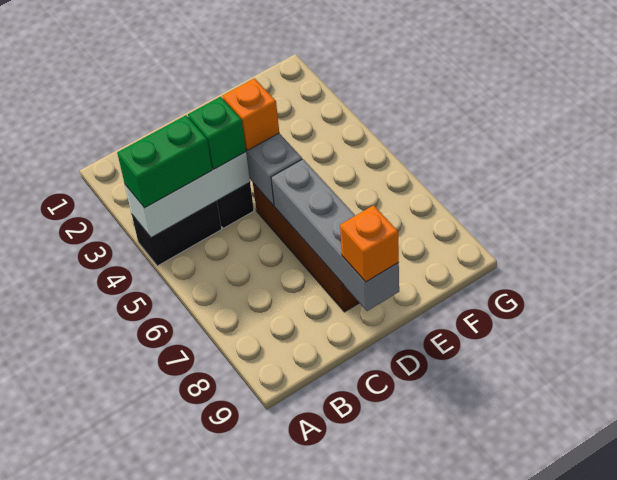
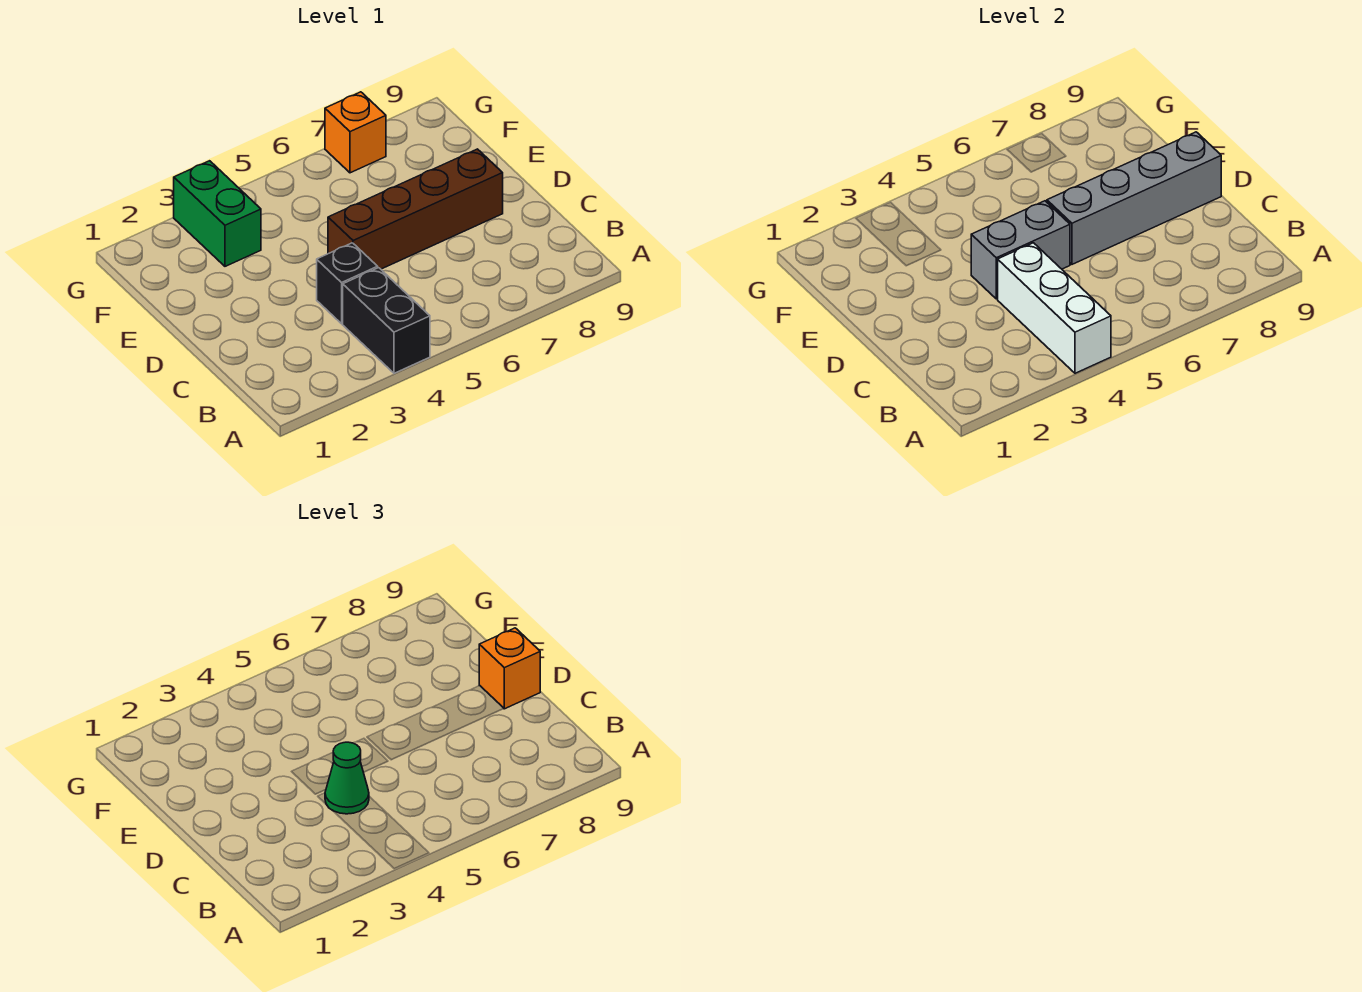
green 1x2 brick [117,115,212,208] -> green 1x2 brick moved to [174,161,261,266]
green 1x1 brick [188,97,246,169] -> green 1x1 cone [325,742,369,814]
orange 1x1 brick [222,78,279,150] -> orange 1x1 brick moved to [325,92,386,173]

